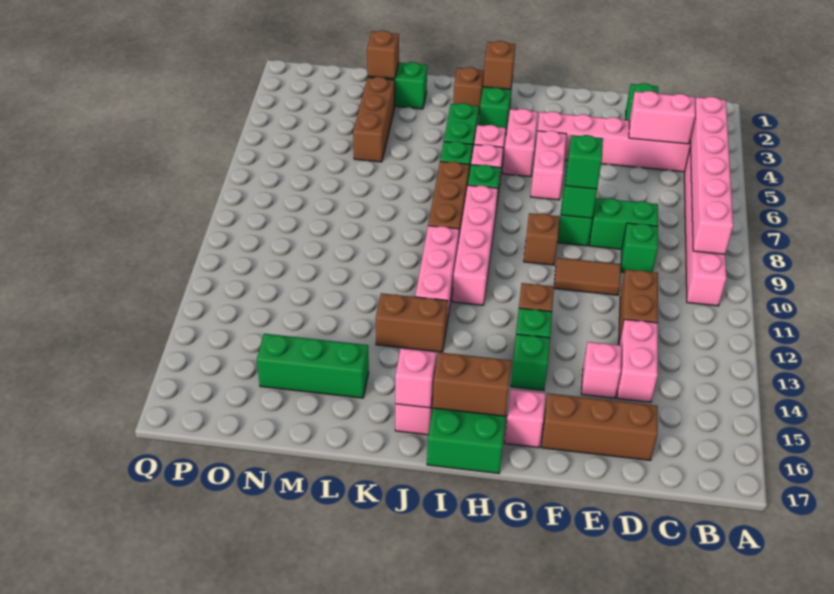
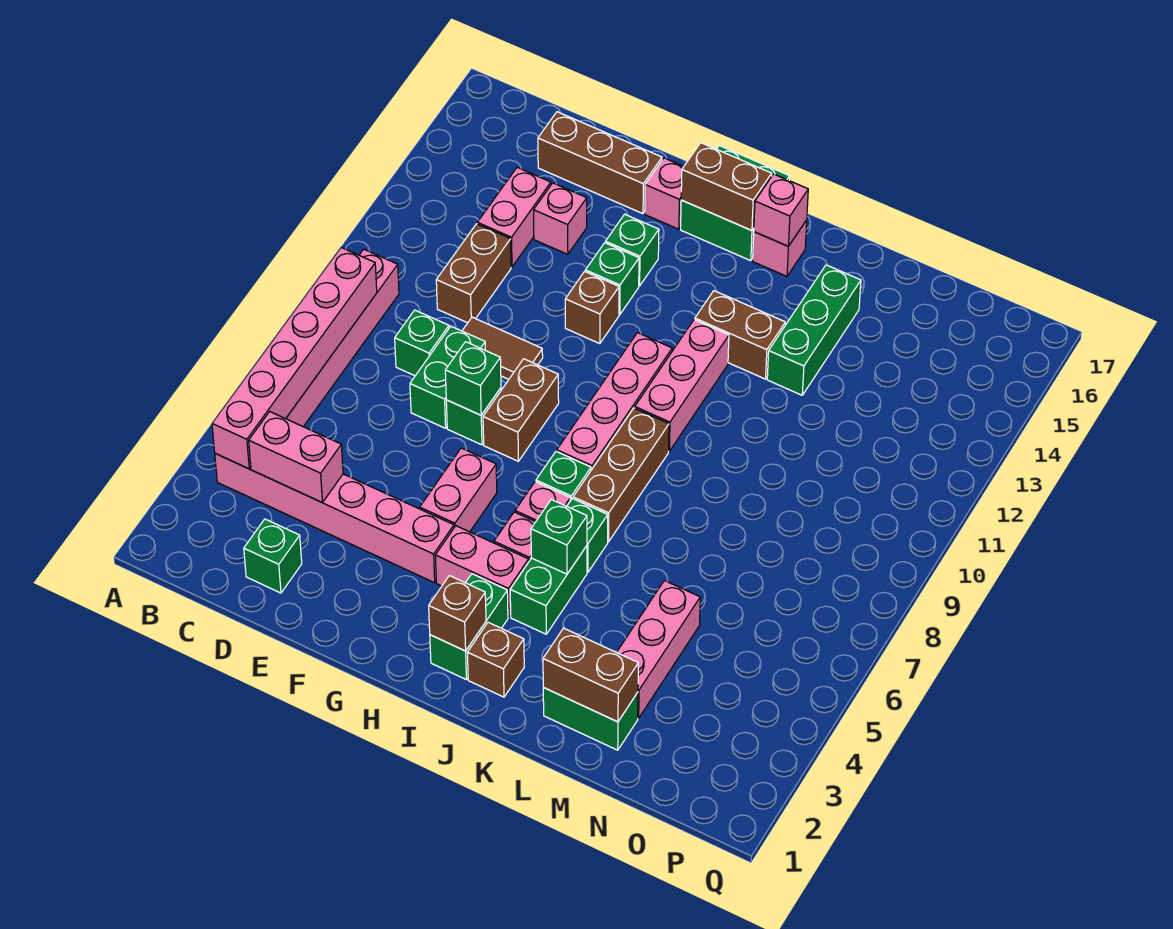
green 1x2 brick [590,198,658,249] -> green 1x2 brick turned to [410,326,485,428]
green 1x1 brick [565,135,603,189] -> green 1x1 brick moved to [531,499,587,574]
brown 1x1 brick [524,213,560,265] -> brown 1x2 brick [483,359,559,461]
pink 1x2 brick [503,109,538,177] -> pink 1x2 brick turned to [435,526,529,617]
green 1x3 brick [257,334,369,398] -> green 1x3 brick turned to [767,265,861,395]
brown 1x1 brick [367,30,399,79] -> brown 1x2 brick [543,628,638,722]
brown 1x3 brick [353,77,395,162] -> pink 1x3 brick [617,581,700,718]

